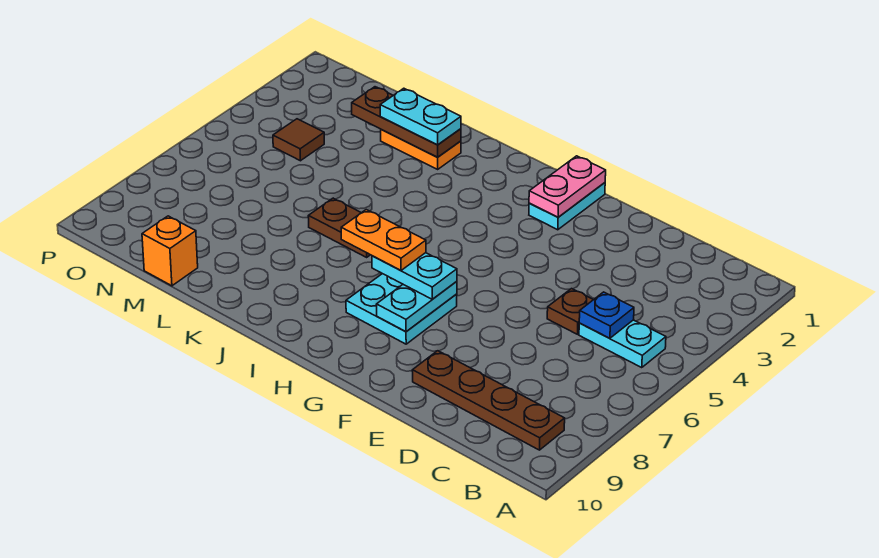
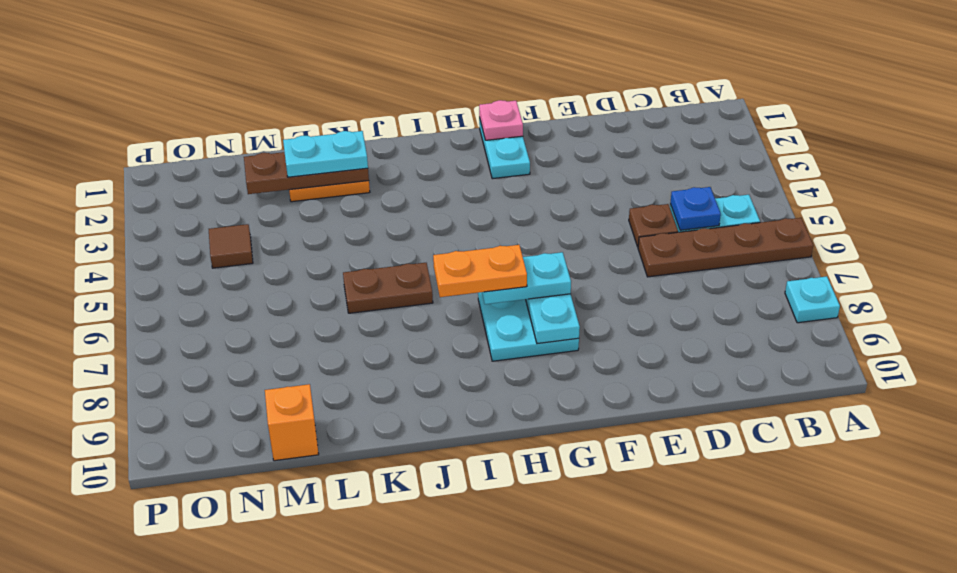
none -> cyan 1x1 plate [785,276,840,323]
brown 1x4 plate [412,351,565,450] -> brown 1x4 plate moved to [638,218,813,277]
pink 1x2 plate [529,156,606,217] -> pink 1x1 plate [479,100,523,140]

